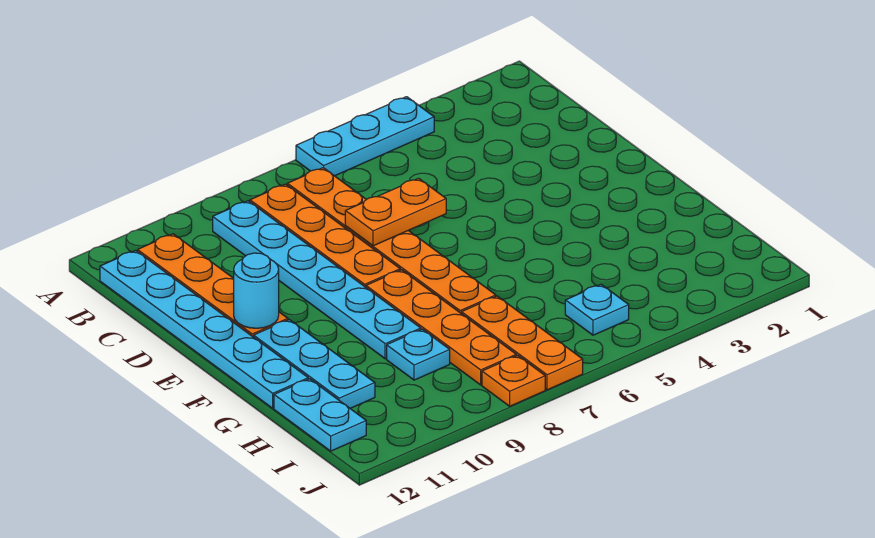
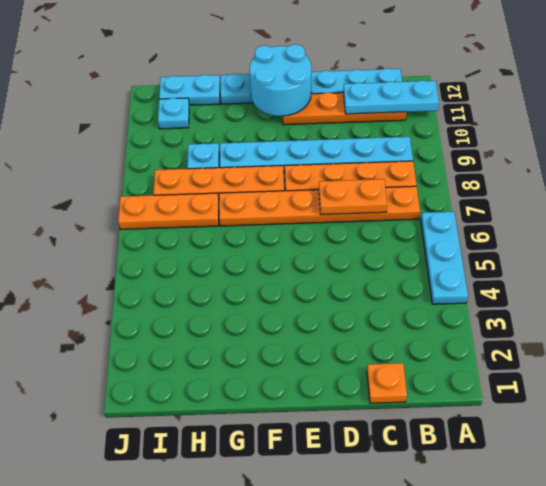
orange 1x2 plate [345,178,446,246] -> orange 1x2 plate turned to [319,179,387,215]
cyan 1x1 round brick [234,253,279,328] -> cyan 2x2 round brick [250,44,311,116]
cyan 1x3 plate [254,320,375,409] -> cyan 1x3 plate moved to [343,80,439,114]
cyan 1x1 plate [565,284,629,335] -> cyan 1x1 plate moved to [158,98,189,129]
orange 1x1 plate [482,355,545,406] -> orange 1x1 plate moved to [367,363,407,403]

